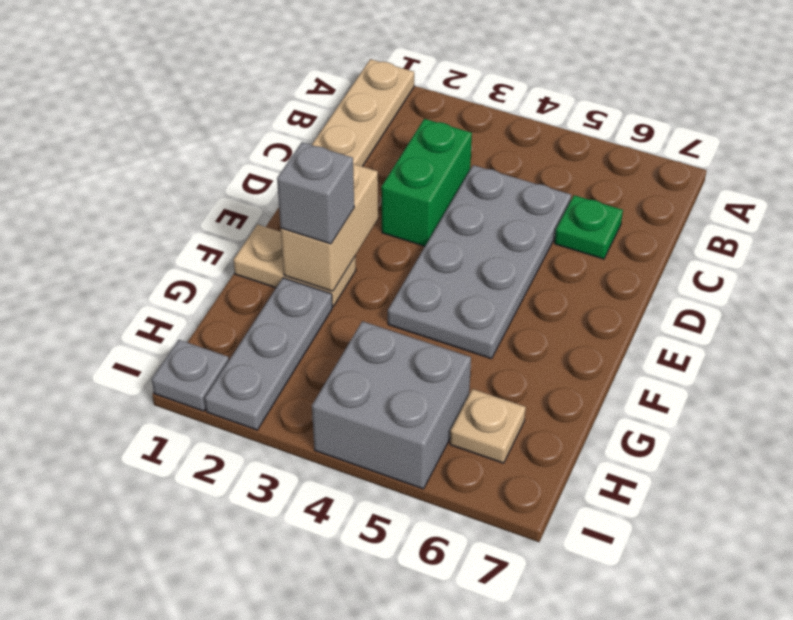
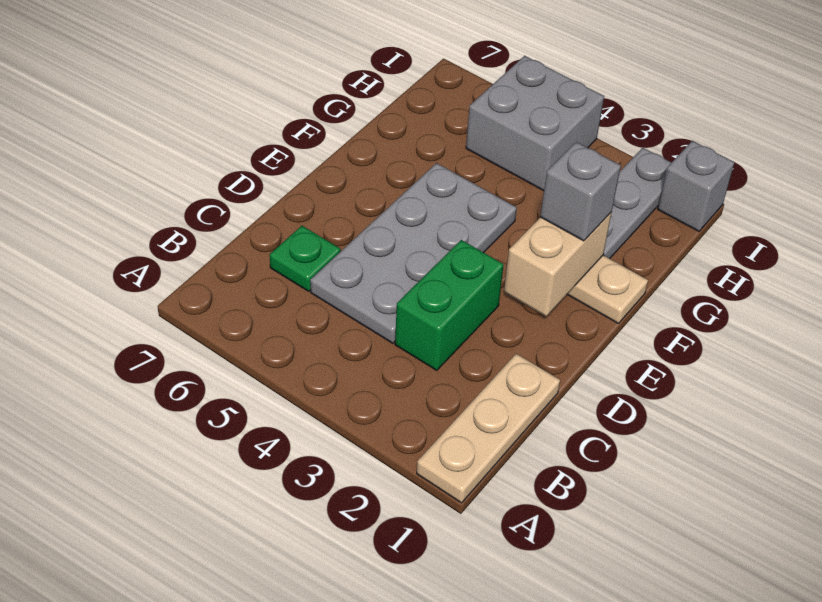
tan 1x1 plate [450,389,526,463] -> none
grey 1x1 plate [152,340,229,411] -> grey 1x1 brick [658,141,734,231]

